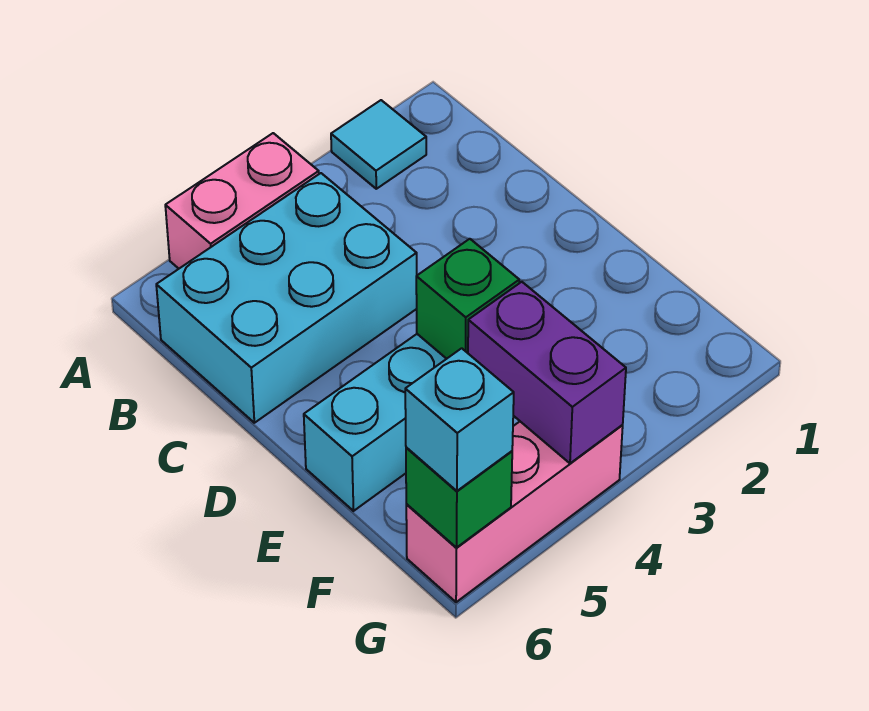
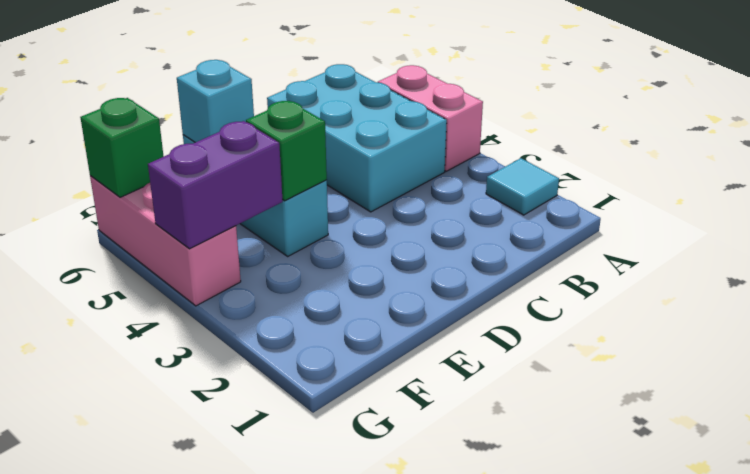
cyan 1x1 brick [405,348,514,491] -> cyan 1x1 brick moved to [177,60,254,142]

